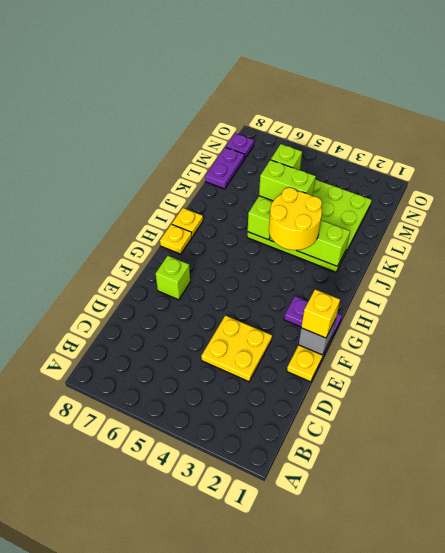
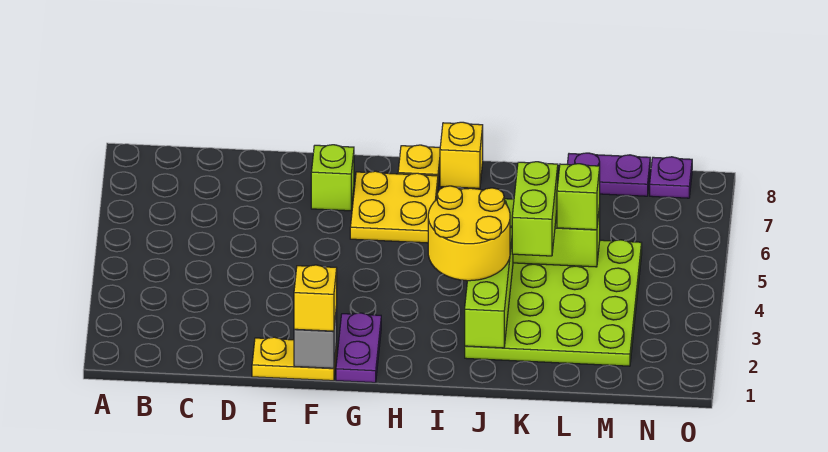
yellow 2x2 plate [201,315,272,382] -> yellow 2x2 plate moved to [350,171,438,243]
yellow 1x1 plate [172,208,203,237] -> yellow 1x1 brick [440,122,483,188]

